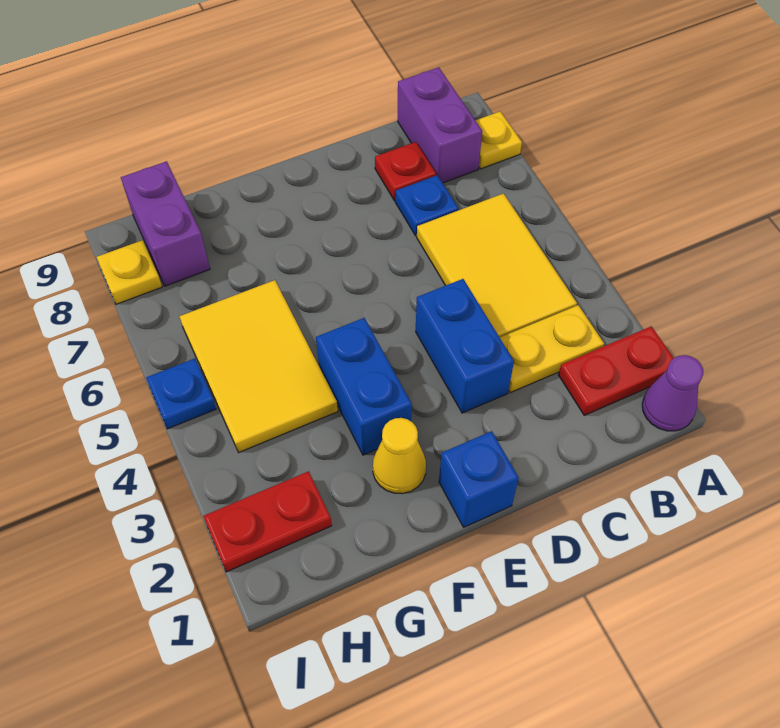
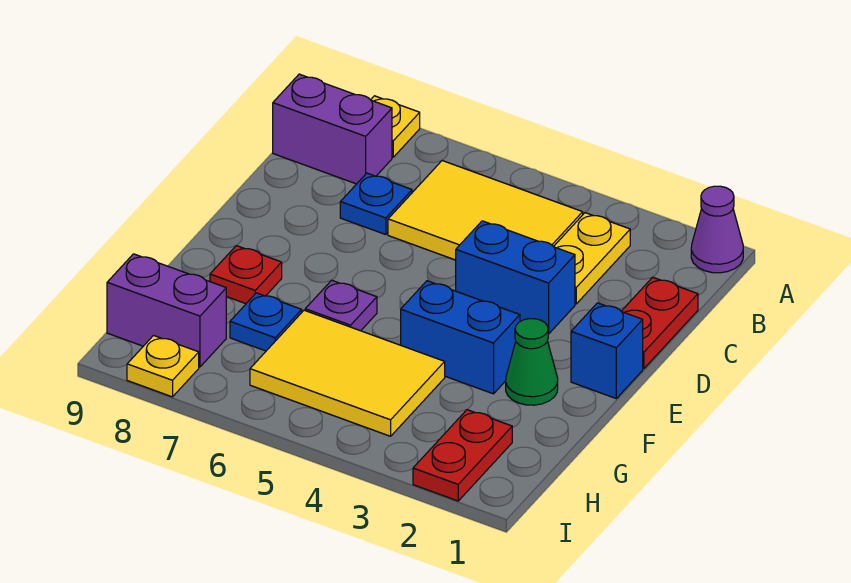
red 1x2 plate [558,326,674,415] -> red 1x2 plate moved to [621,277,698,369]
red 1x1 plate [375,142,436,201] -> red 1x1 plate moved to [210,246,282,304]
yellow 1x1 cone [373,418,426,494] -> green 1x1 cone [506,319,558,405]
none -> purple 1x1 plate [305,280,377,331]
blue 1x1 plate [146,359,216,429] -> blue 1x1 plate moved to [230,293,302,351]

